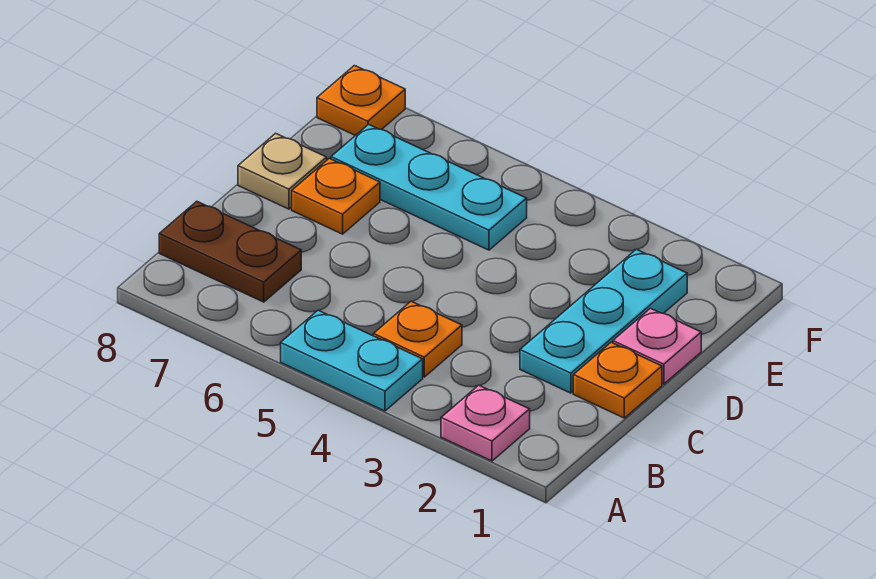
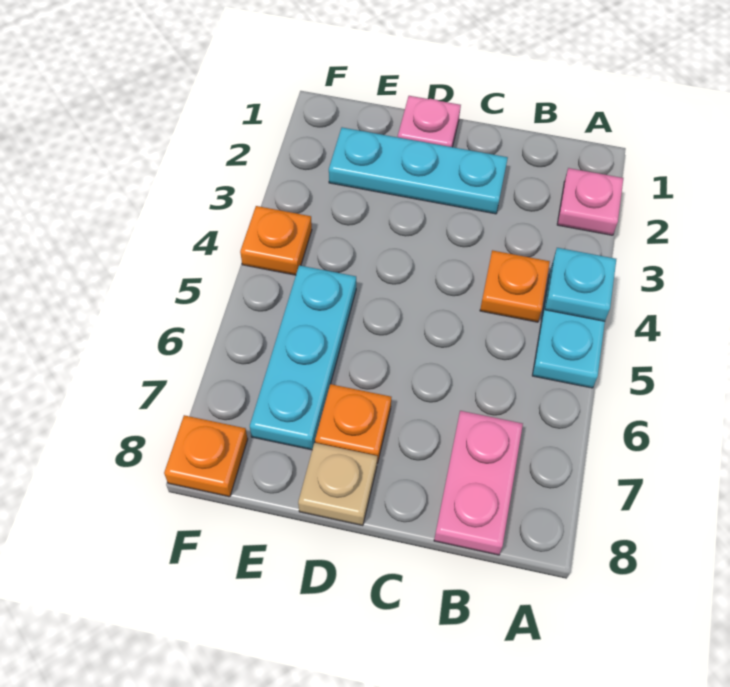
none -> cyan 1x1 plate [545,248,616,321]
brown 1x2 plate [159,201,301,302] -> pink 1x2 plate [434,411,523,555]
orange 1x1 plate [573,342,662,418] -> orange 1x1 plate moved to [240,206,312,275]

